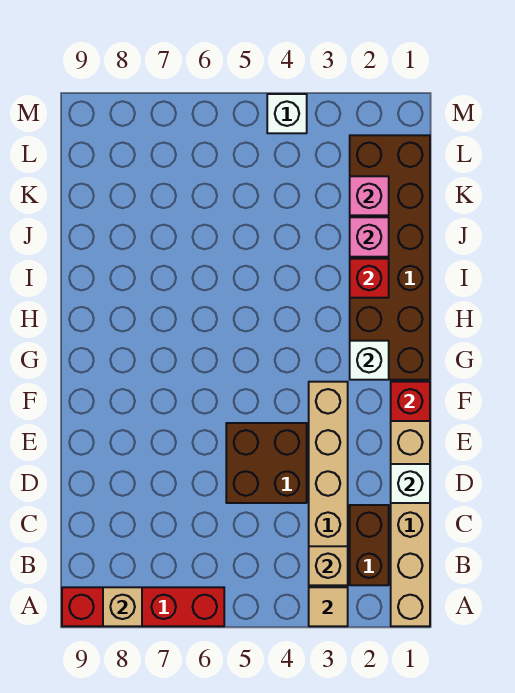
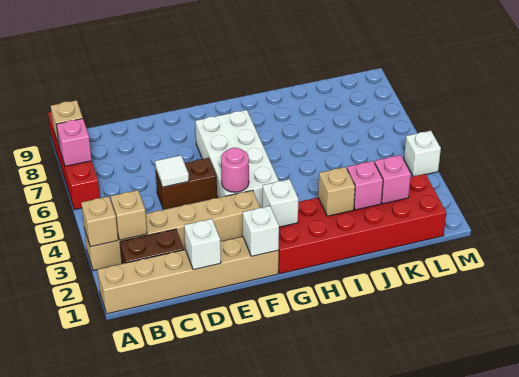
tan 1x1 tile [309,587,348,626] -> tan 1x1 brick [81,196,118,247]
none -> pink 1x1 brick [56,119,92,166]
brown 2x2 brick [226,423,307,503] -> brown 1x2 brick [156,158,217,210]
none -> white 1x1 tile [155,155,189,187]
red 1x1 brick [391,382,430,421] -> white 1x1 brick [243,206,279,256]
none -> white 2x4 brick [195,110,279,208]
none -> pink 1x1 round brick [221,148,249,192]
brown 2x6 brick [350,135,430,380] -> red 2x6 brick [278,174,446,274]
red 1x1 brick [350,259,389,298] -> tan 1x1 brick [318,167,355,216]

